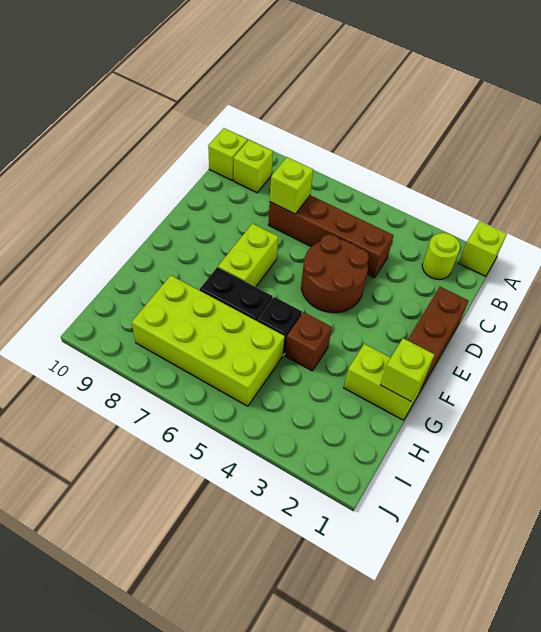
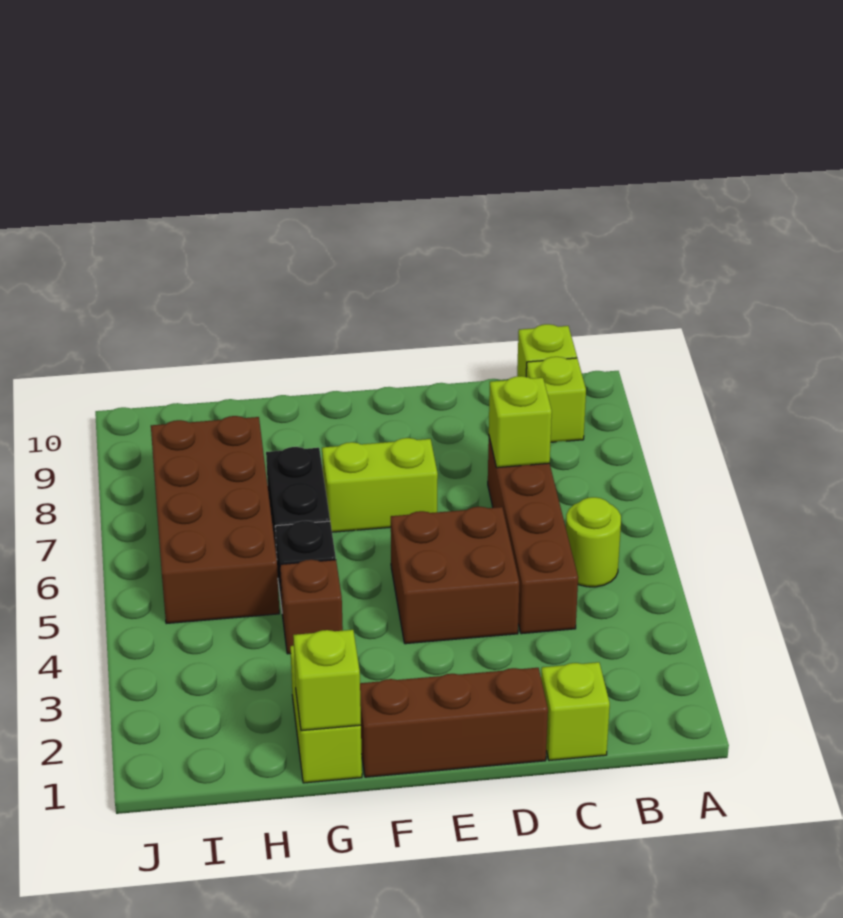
lime 1x1 brick [459,221,507,276] -> lime 1x1 brick moved to [541,662,610,761]
lime 1x1 round brick [422,233,460,280] -> lime 1x1 round brick moved to [566,497,621,587]
brown 2x2 round brick [301,234,369,313] -> brown 2x2 brick [391,507,519,644]
lime 2x4 brick [132,275,285,406] -> brown 2x4 brick [151,416,279,624]

